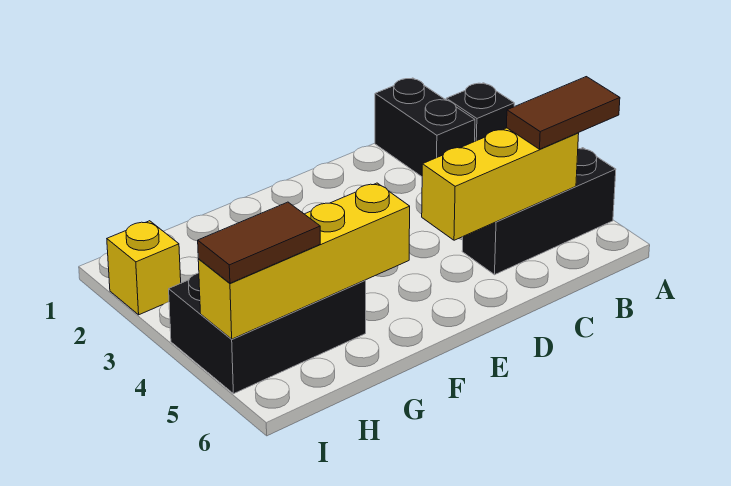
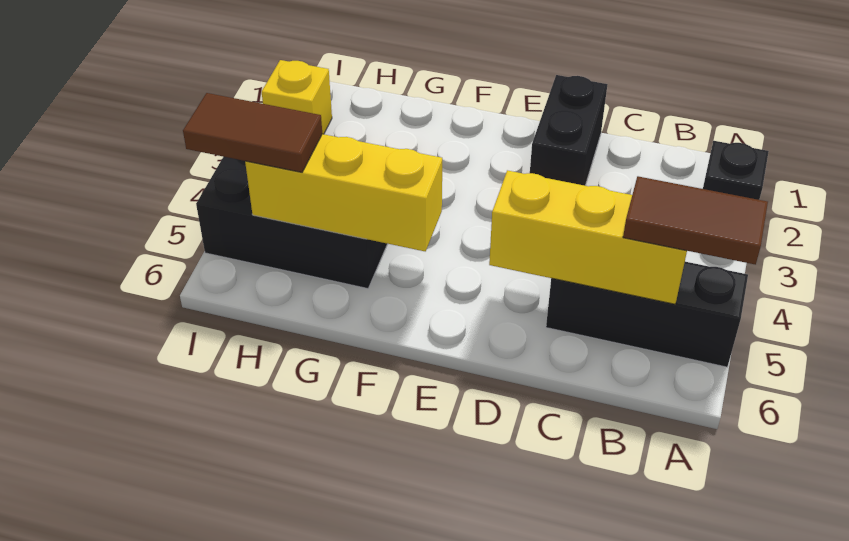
black 1x2 brick [375,78,475,177] -> black 1x2 brick moved to [530,75,607,186]
yellow 1x4 brick [198,183,410,339] -> yellow 1x3 brick [245,134,442,251]

